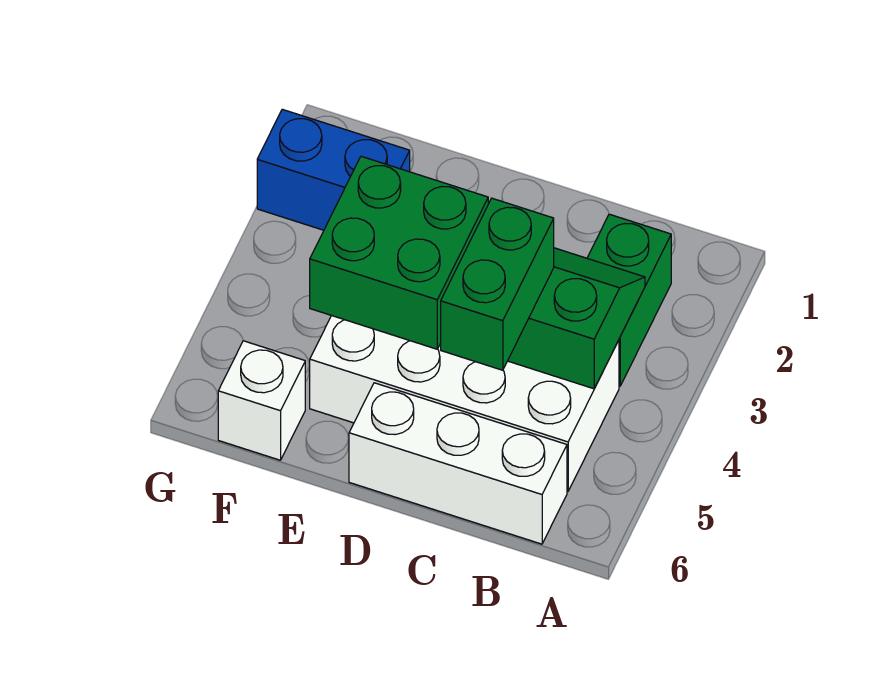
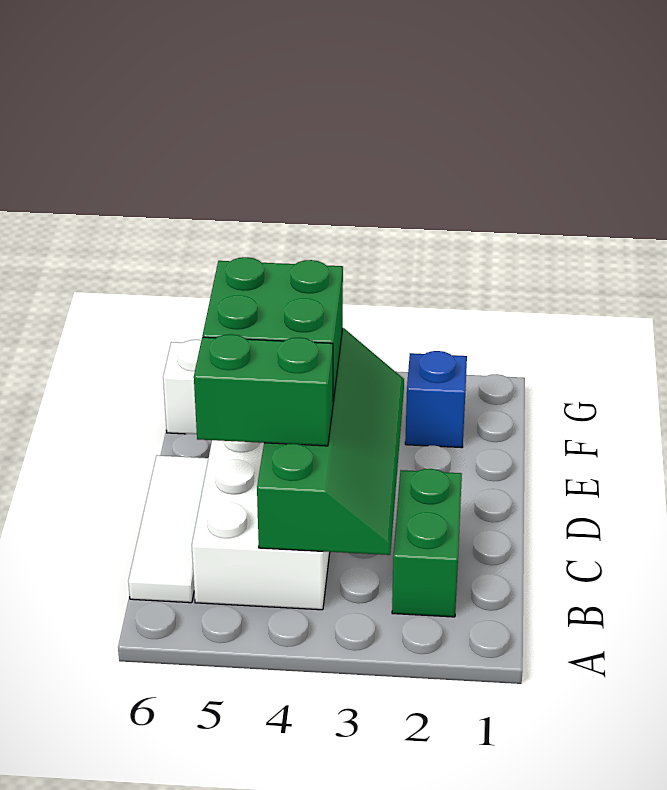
green 1x2 brick [587,214,671,386] -> green 1x2 brick turned to [392,469,462,617]
white 1x3 brick [349,383,567,544] -> white 1x3 tile [128,455,209,603]
blue 1x2 brick [257,109,410,230] -> blue 1x1 brick [405,351,467,448]

